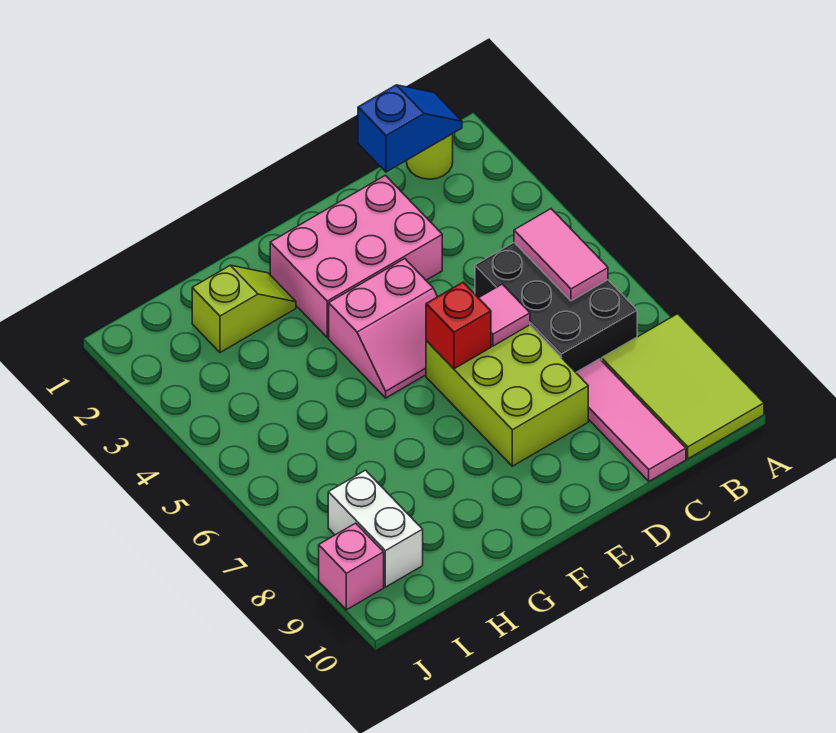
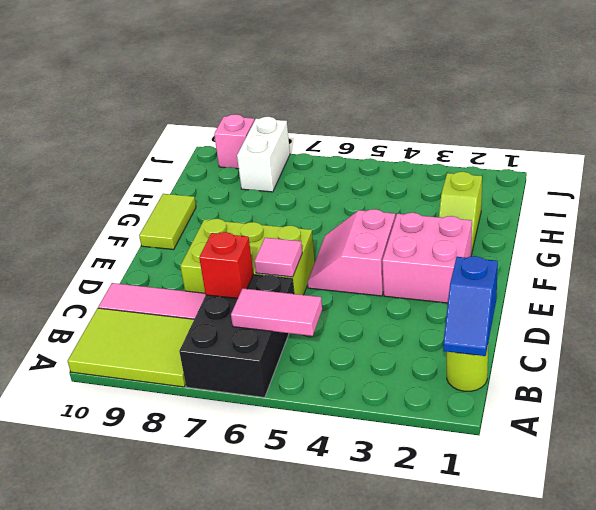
black 2x3 brick [475,242,637,372] -> black 2x3 brick turned to [179,275,294,397]
pink 2x3 brick [270,175,442,337] -> pink 2x2 brick [382,213,472,303]
red 1x1 brick [426,282,491,369] -> red 1x1 brick moved to [199,232,254,298]
none -> lime 1x2 tile [139,194,196,250]
white 1x2 brick [328,470,423,587] -> white 1x2 brick turned to [237,117,290,192]

